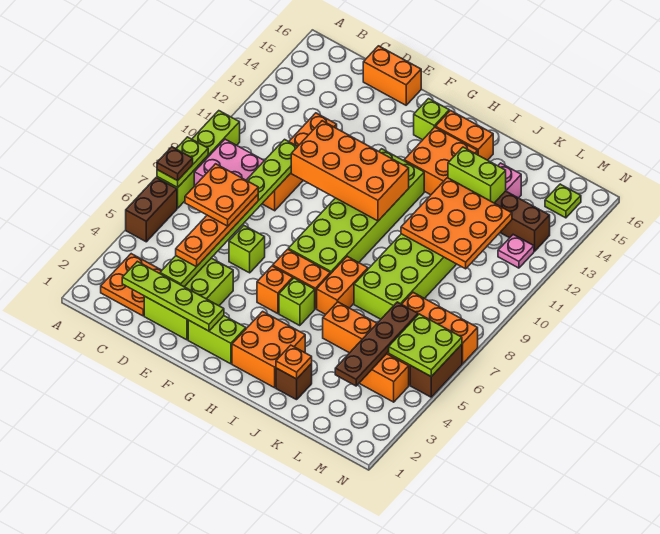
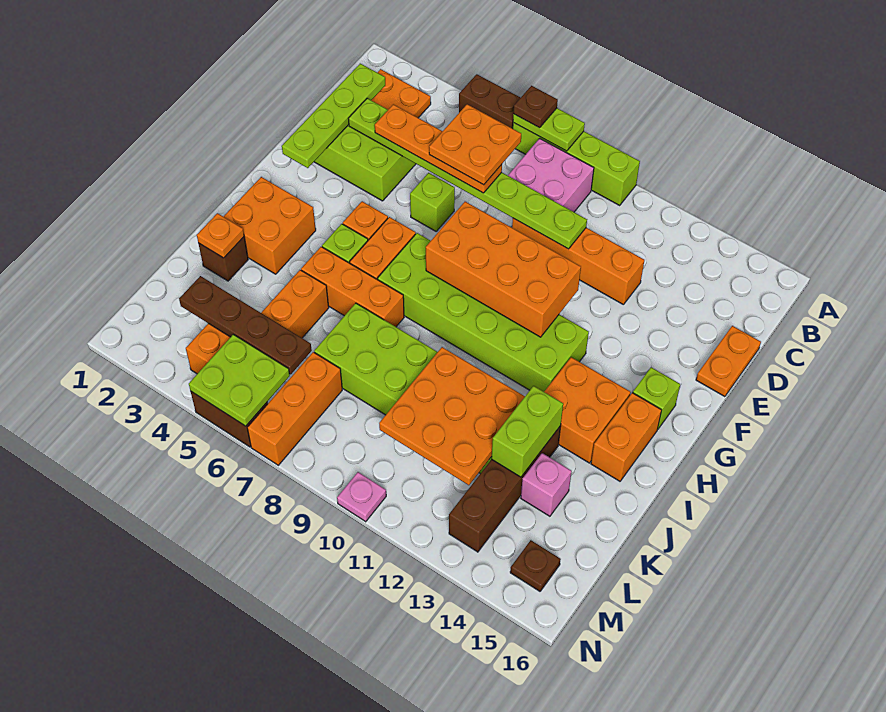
orange 1x2 brick [363,46,421,105] -> orange 1x2 plate [696,326,761,397]
orange 2x4 brick [291,121,409,221] -> orange 2x4 brick turned to [426,202,581,337]
lime 1x2 brick [188,316,246,364] -> none
orange 1x2 brick [317,256,368,314] -> orange 1x3 brick [301,247,404,327]
pink 1x1 plate [498,235,534,268] -> pink 1x1 plate moved to [337,472,386,522]
lime 1x1 plate [545,184,581,218] -> brown 1x1 plate [510,540,561,591]

